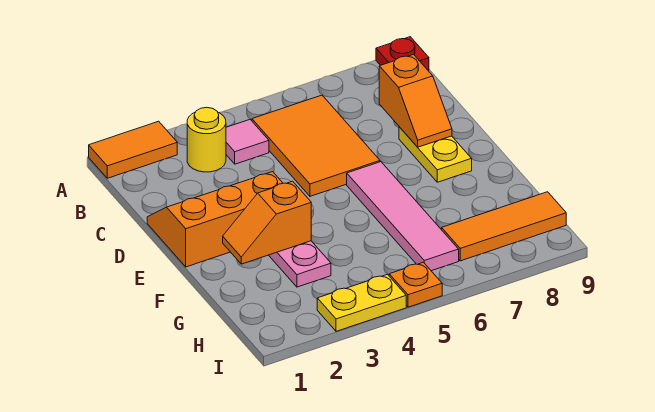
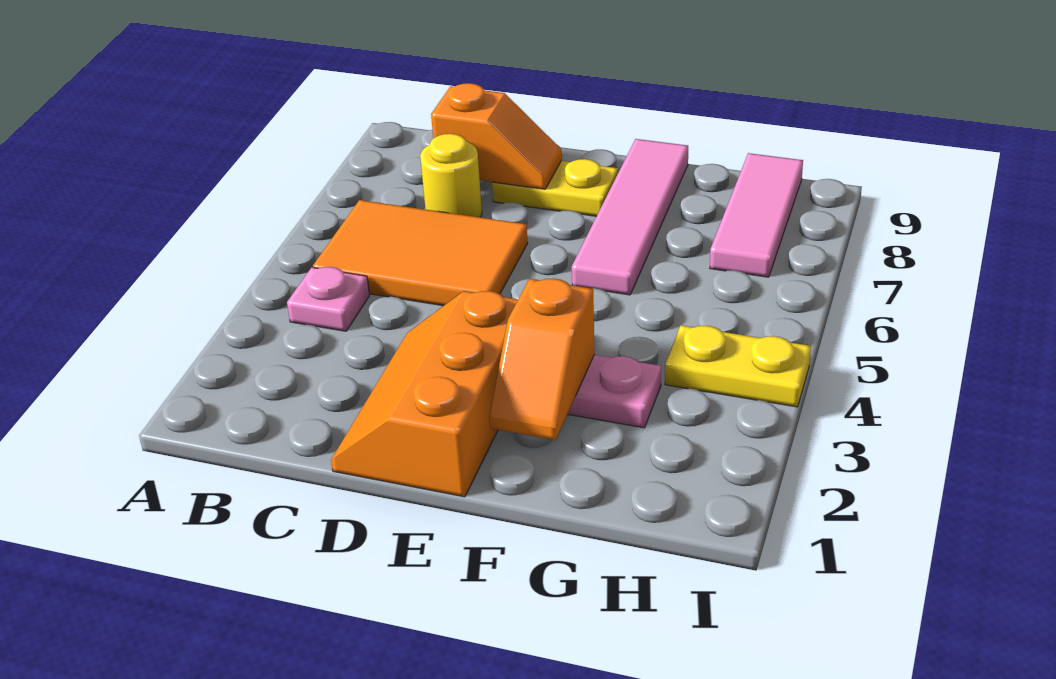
orange 1x2 tile [89,121,177,178] -> none
red 1x1 plate [376,37,429,70] -> none
yellow 1x1 round brick [187,107,226,172] -> yellow 1x1 round brick moved to [420,134,482,217]
pink 1x1 tile [226,120,269,164] -> pink 1x1 plate [287,267,370,331]
pink 1x4 tile [347,162,459,271] -> pink 1x4 tile turned to [572,139,688,295]
orange 1x3 tile [442,192,566,261] -> pink 1x3 tile [710,153,803,277]
yellow 1x2 plate [317,274,406,331] -> yellow 1x2 plate turned to [665,325,811,407]
orange 1x1 plate [389,262,442,307] -> none

